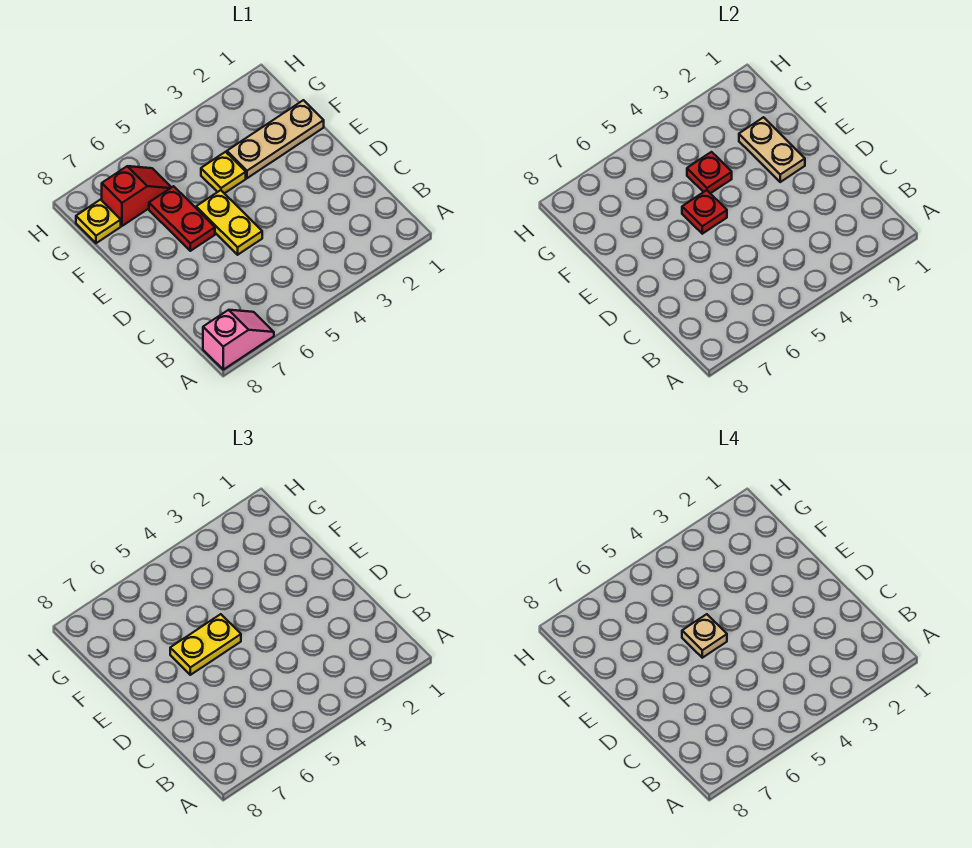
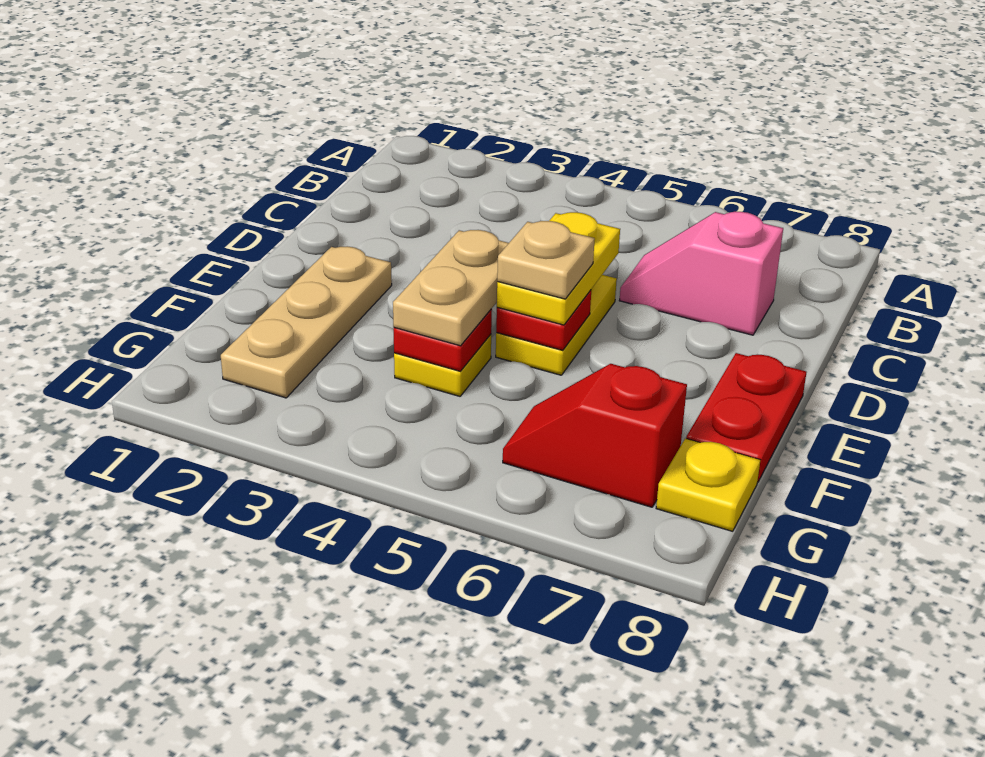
pink 1x2 slope [203,310,274,370] -> pink 1x2 slope moved to [619,212,783,335]
tan 1x2 plate [739,117,805,182] -> tan 1x2 plate moved to [393,230,509,346]
yellow 1x2 plate [170,614,241,675] -> yellow 1x2 plate turned to [497,212,620,325]
red 1x2 plate [149,186,215,251] -> red 1x2 plate moved to [686,353,806,482]
tan 1x3 plate [227,100,324,178] -> tan 1x3 plate turned to [221,246,392,398]

